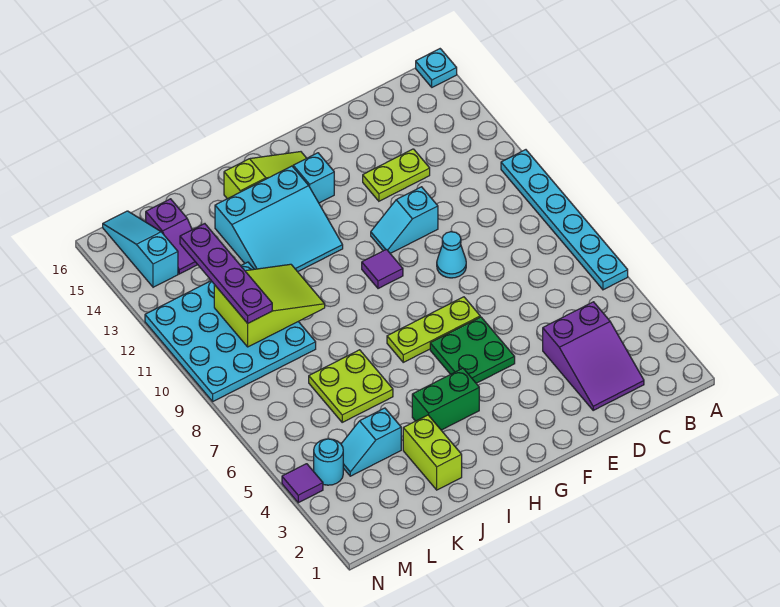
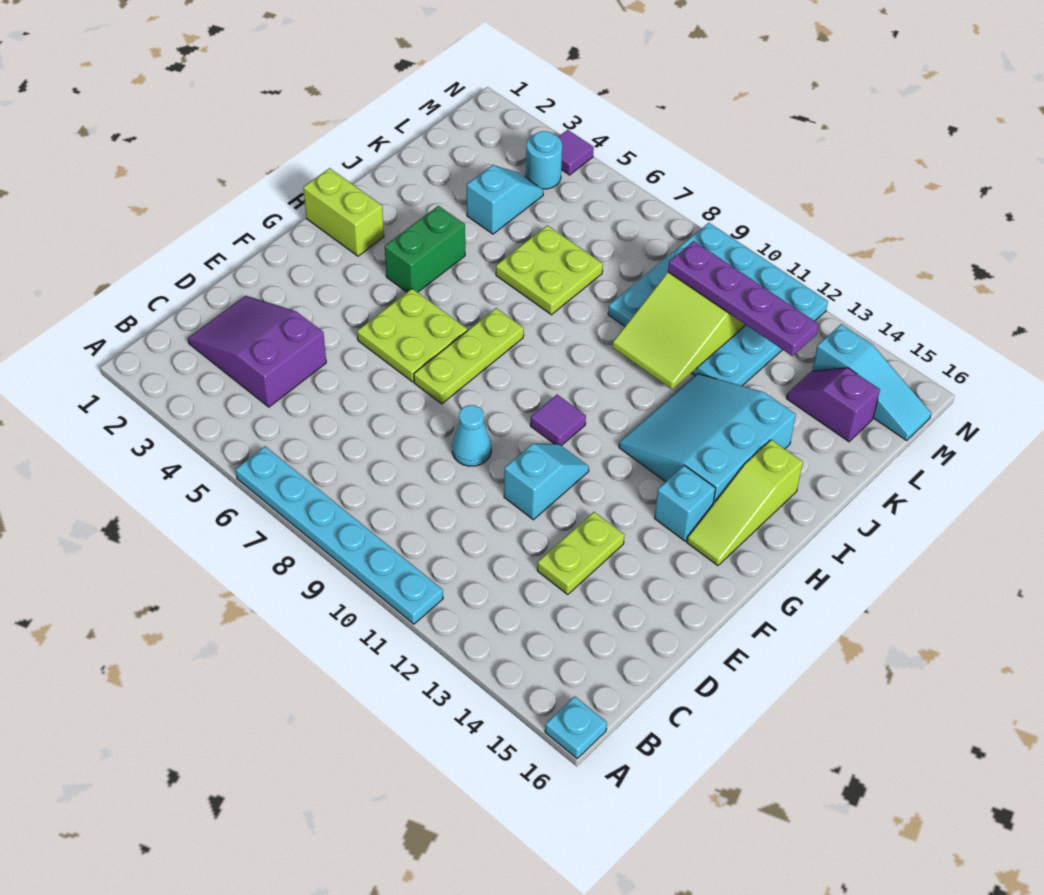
green 2x2 plate [430,317,515,383] -> lime 2x2 plate [357,289,467,382]
lime 1x2 brick [403,415,462,490] -> lime 1x2 brick moved to [303,168,384,256]

